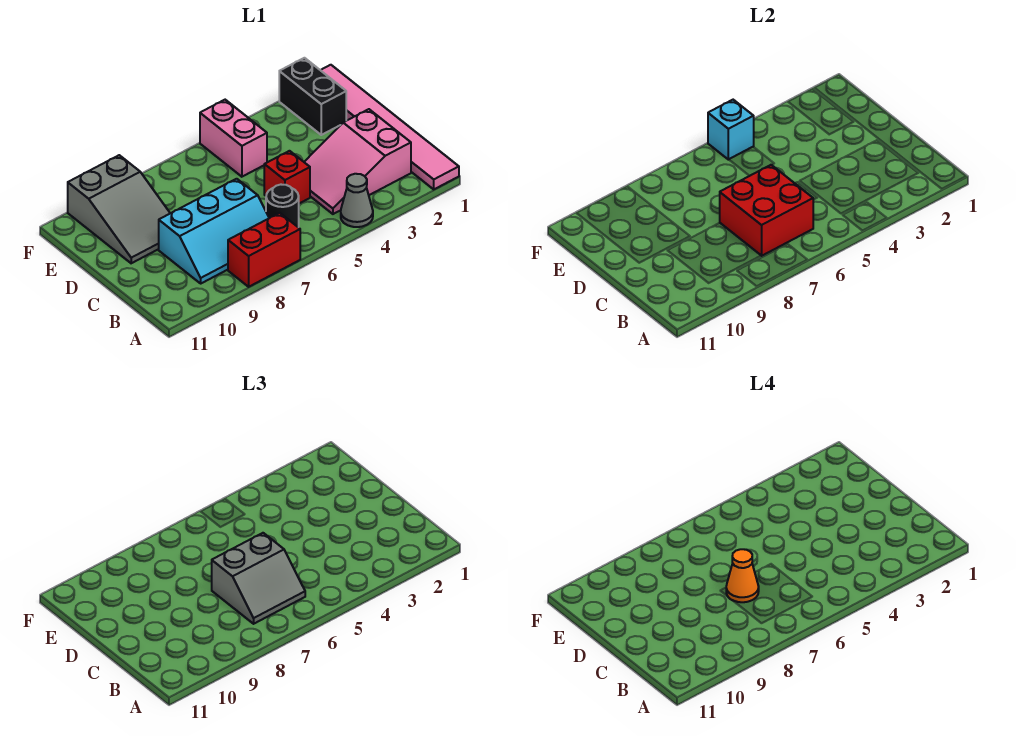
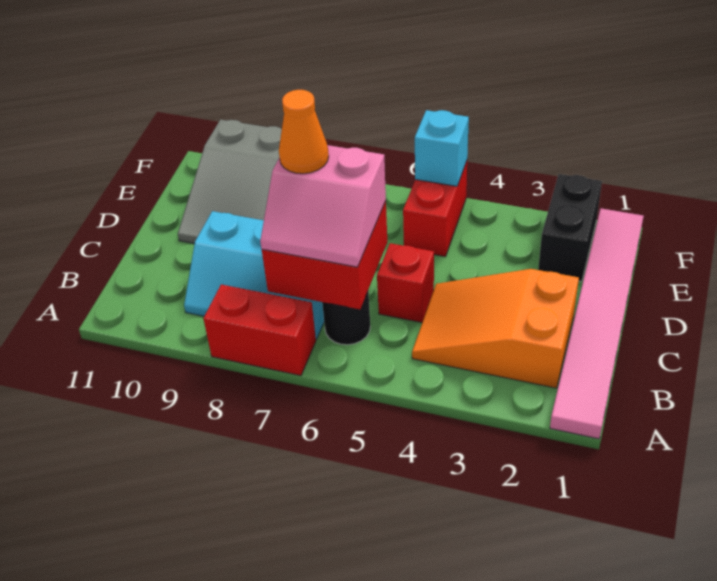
grey 1x1 cone [341,174,373,227] -> none
pink 2x3 slope [304,109,411,214] -> orange 2x3 slope [412,269,579,388]
grey 2x2 slope [212,533,305,624] -> pink 2x2 slope [260,145,386,267]
pink 1x2 brick [200,100,267,177] -> red 1x2 brick [403,161,467,257]

